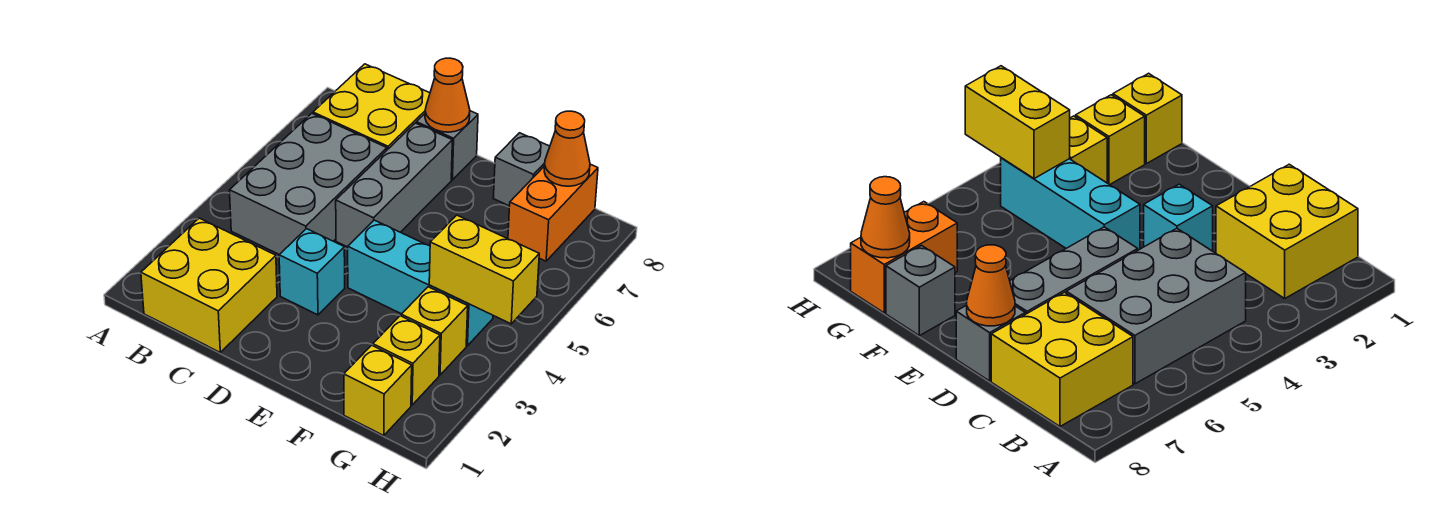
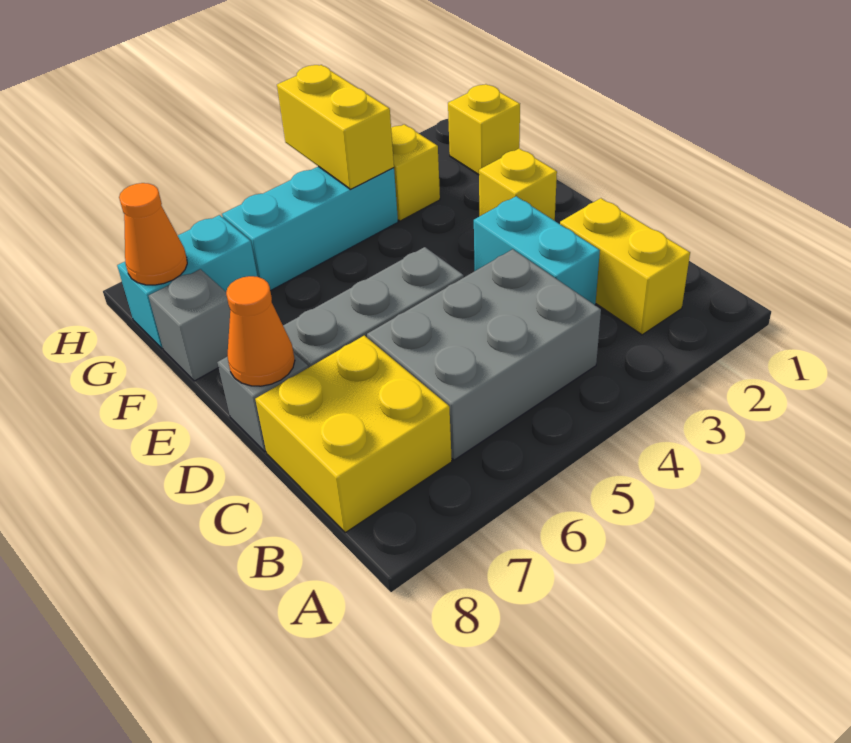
yellow 2x2 brick [141,218,277,352] -> yellow 1x2 brick [560,198,690,335]
cyan 1x1 brick [279,229,345,315] -> cyan 1x2 brick [474,196,600,305]
cyan 1x3 brick [348,220,493,346] -> cyan 1x3 brick turned to [222,166,398,291]
yellow 1x1 brick [373,316,440,405] -> yellow 1x1 brick moved to [479,148,557,221]
orange 1x2 brick [508,164,598,261] -> cyan 1x2 brick [117,215,257,349]

